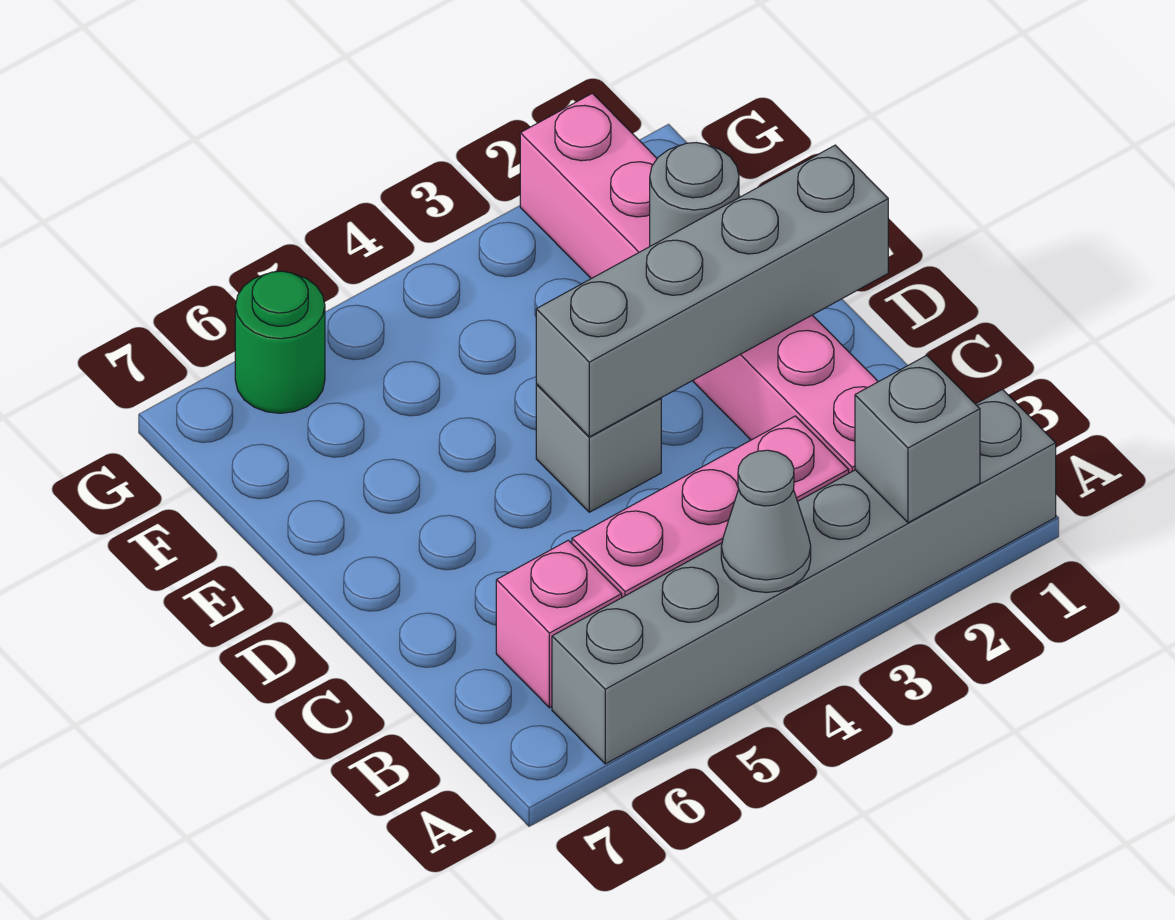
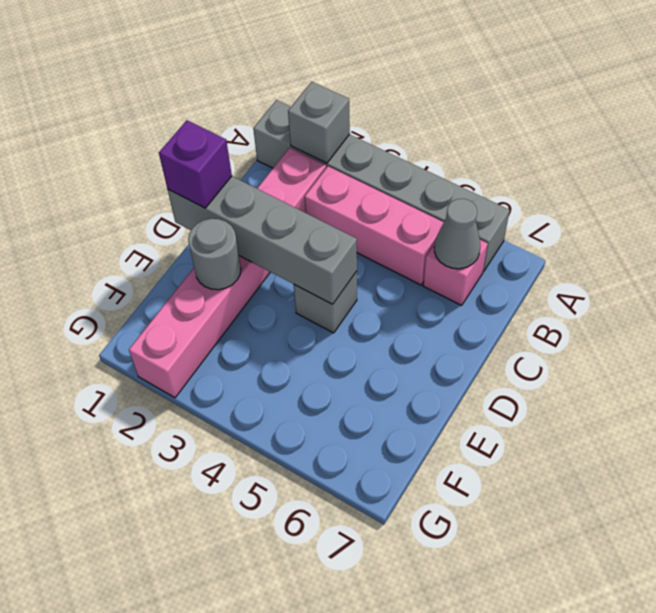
grey 1x1 cone [721,450,811,593] -> grey 1x1 cone moved to [434,199,480,269]
none -> purple 1x1 brick [159,120,232,208]
green 1x1 round brick [235,271,325,413] -> none

